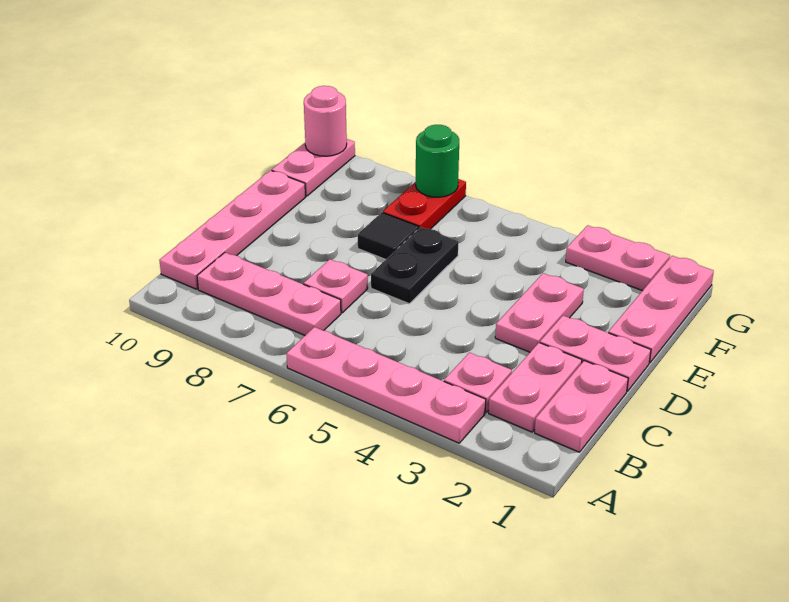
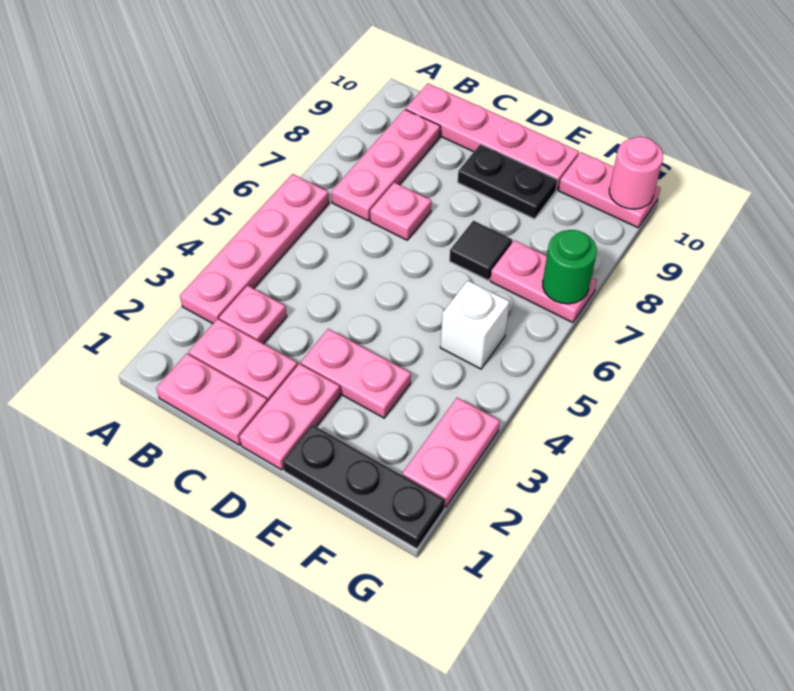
black 1x2 plate [371,227,458,304] -> black 1x2 plate moved to [458,144,557,219]
pink 1x3 plate [608,256,714,363] -> black 1x3 plate [283,425,445,549]
none -> white 1x1 brick [440,281,510,369]
red 1x2 plate [383,179,466,229] -> pink 1x2 plate [490,240,597,323]

